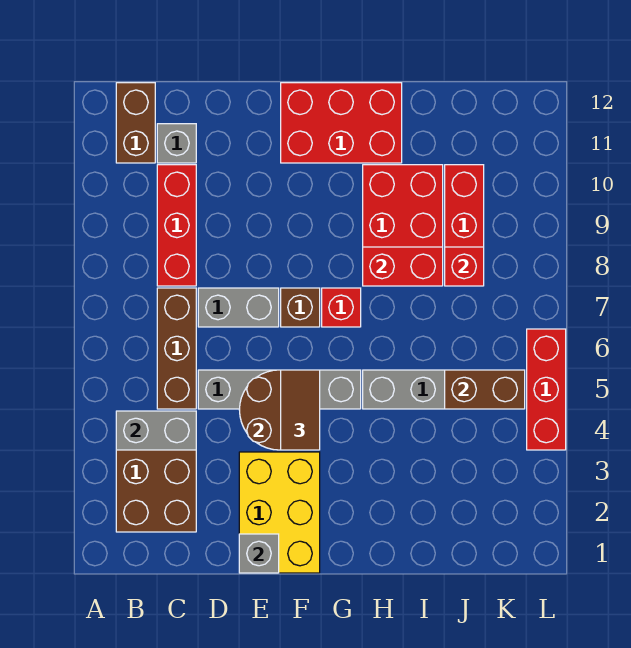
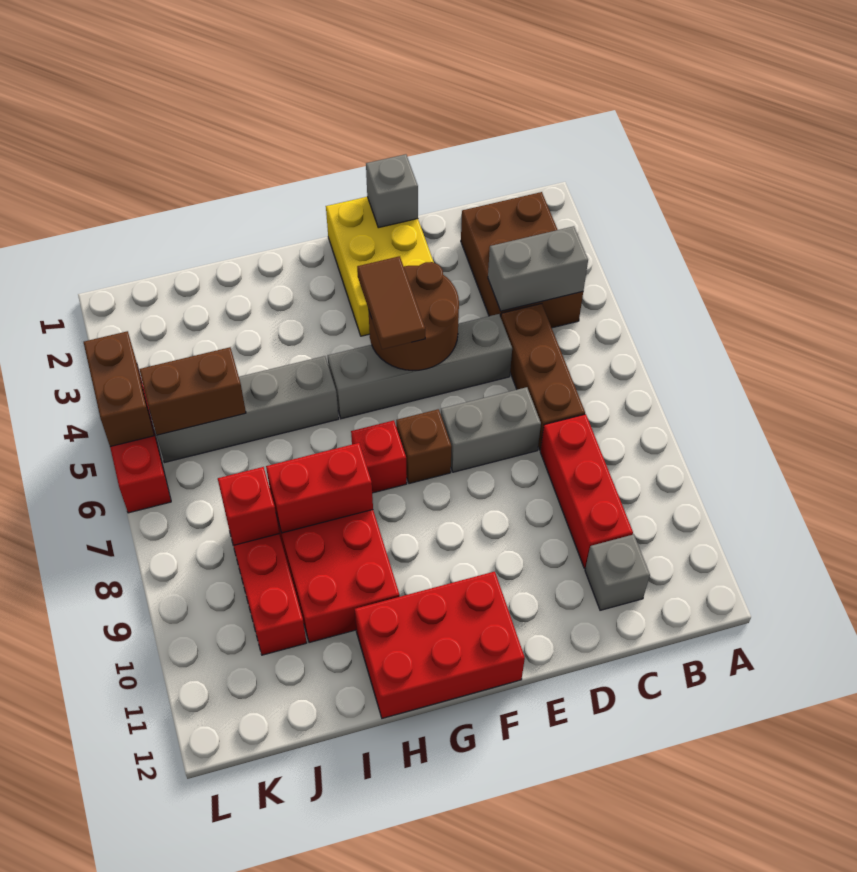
brown 1x2 brick [116,83,155,163] -> brown 1x2 brick moved to [84,331,154,447]

